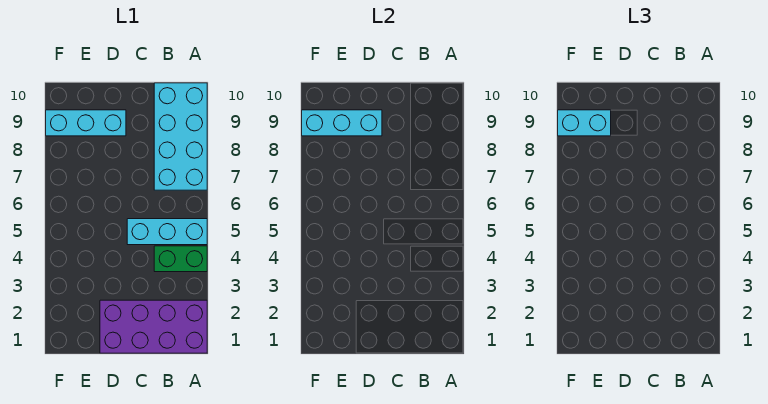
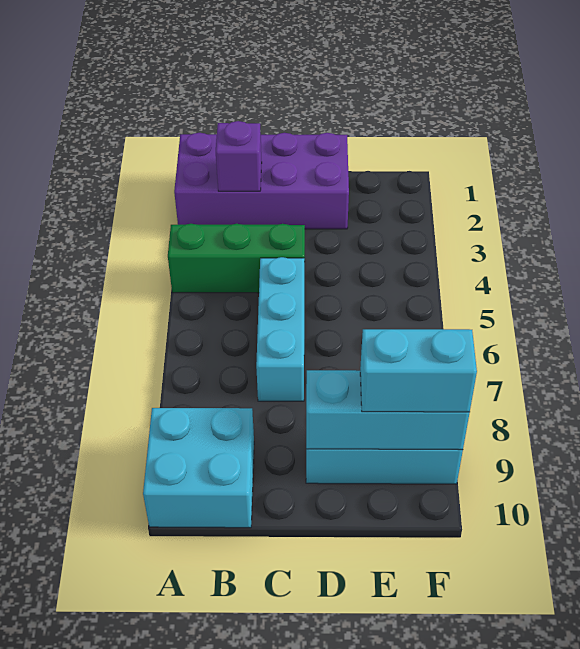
green 1x2 brick [154,246,207,272] -> green 1x3 brick [168,224,305,293]
cyan 1x3 brick [127,219,207,245] -> cyan 1x3 brick turned to [256,257,304,401]
cyan 2x4 brick [154,83,207,190] -> cyan 2x2 brick [143,408,254,528]
none -> purple 1x1 brick [216,121,262,191]

